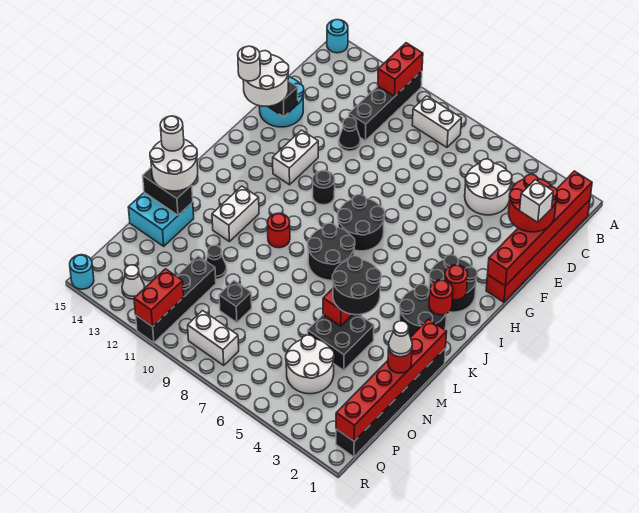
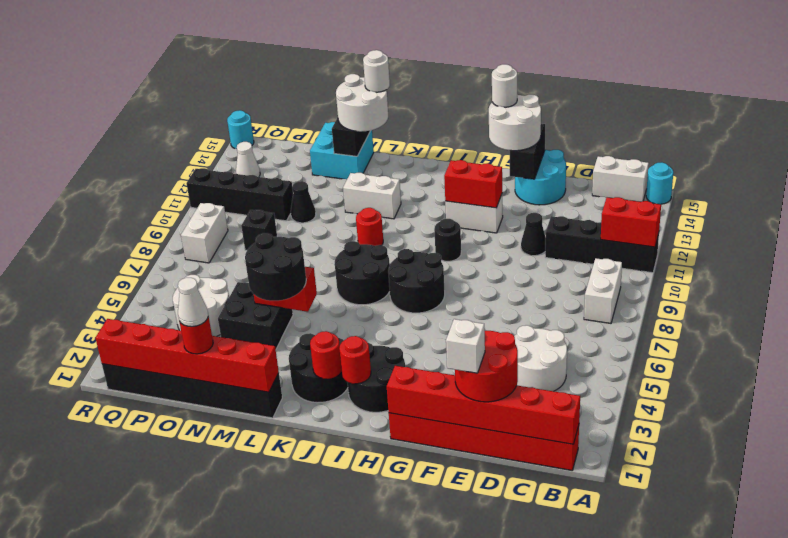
none -> white 1x2 brick [592,156,649,202]
red 1x2 brick [134,269,184,327] -> red 1x2 brick moved to [444,160,502,208]

